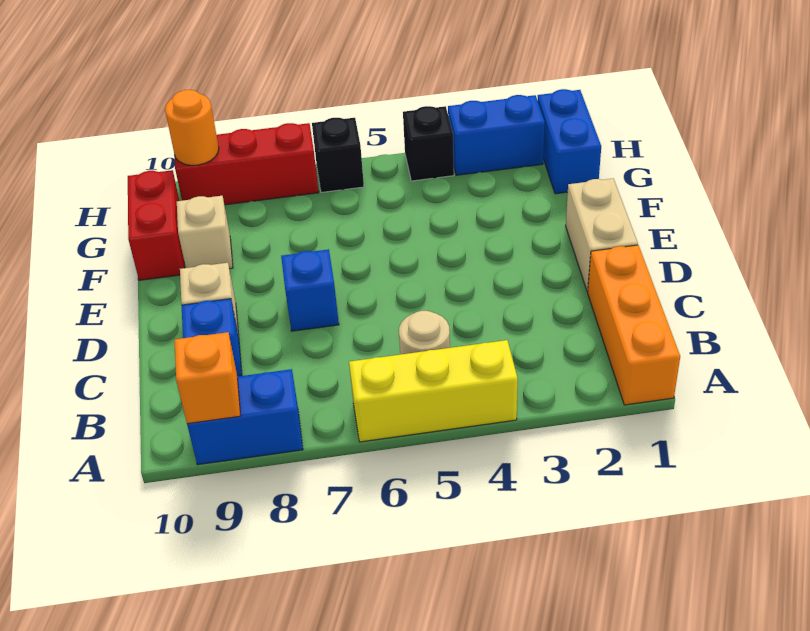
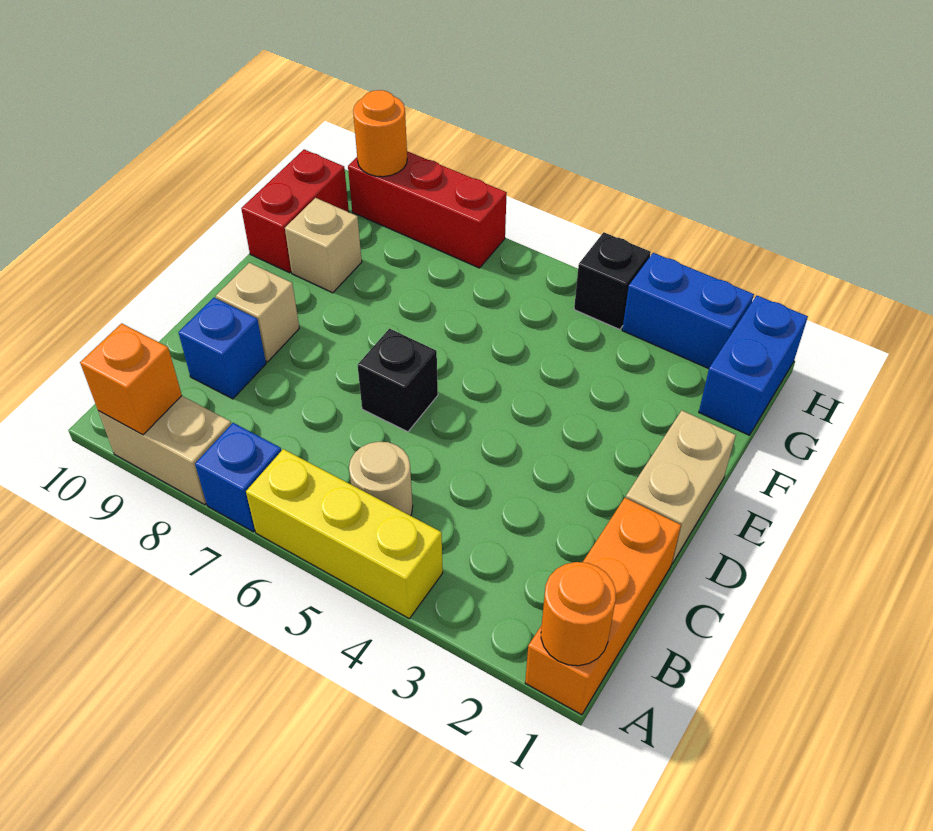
none -> orange 1x1 round brick [541,562,616,666]
blue 1x2 brick [187,369,303,465] -> tan 1x2 brick [98,396,231,505]
blue 1x1 brick [281,249,339,331] -> blue 1x1 brick moved to [195,423,281,532]
black 1x1 brick [312,118,364,193] -> black 1x1 brick moved to [358,329,438,432]

